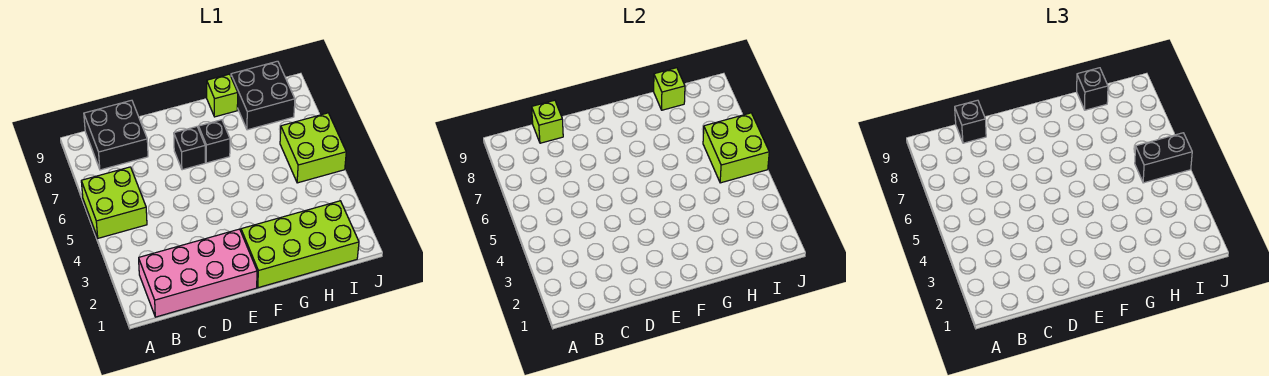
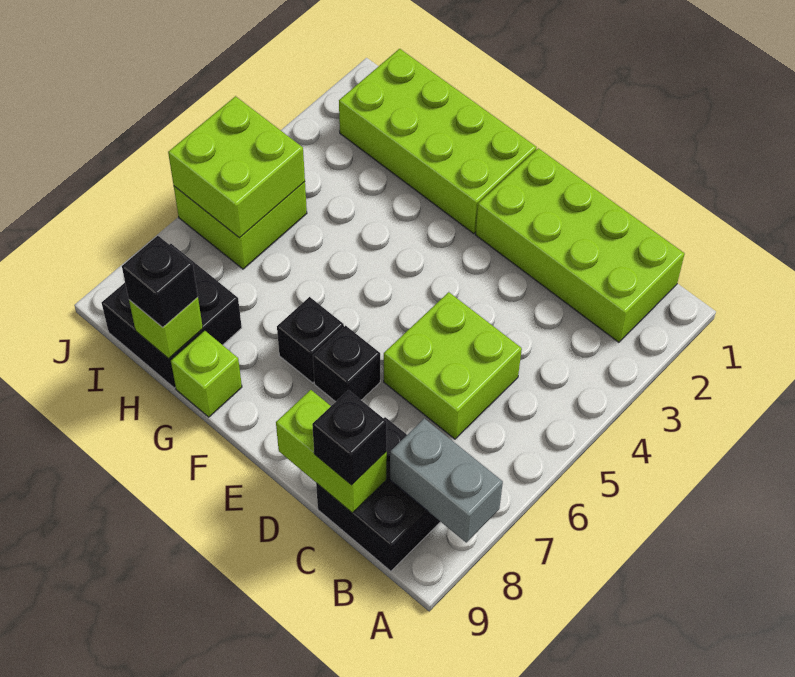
lime 2x2 brick [81,167,147,238] -> lime 2x2 brick moved to [384,292,522,439]
none -> grey 1x2 brick [390,418,503,542]
pink 2x4 brick [139,229,257,317] -> lime 2x4 brick [476,148,685,342]
lime 1x1 brick [532,100,563,143] -> lime 1x2 brick [276,390,387,513]
black 1x2 brick [1135,133,1192,183] -> none

